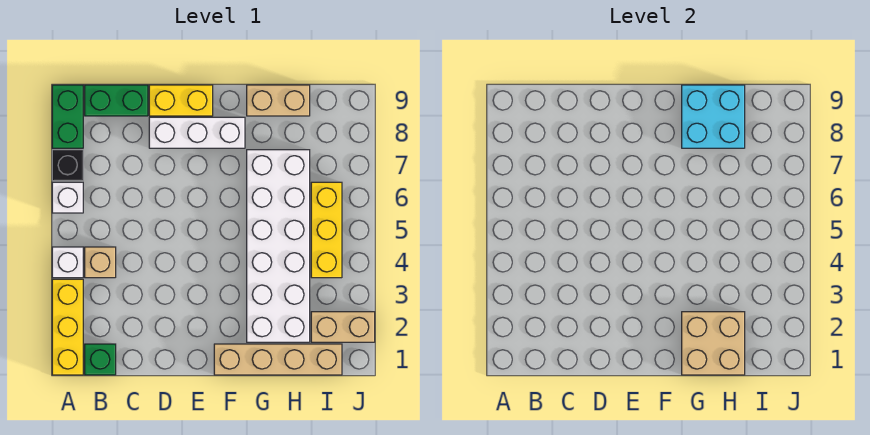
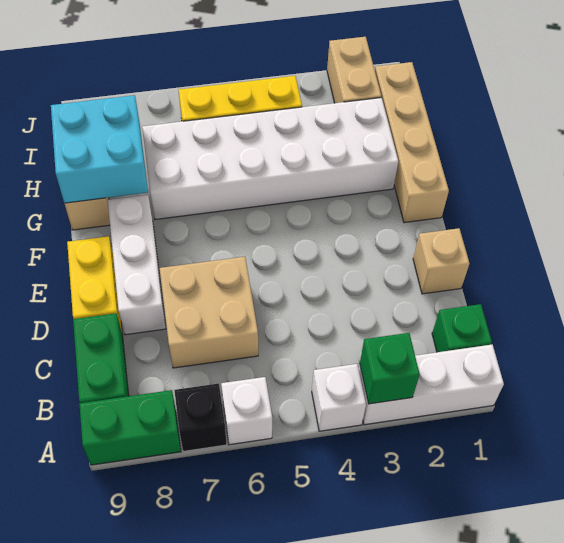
yellow 1x3 brick [52,279,83,375] -> white 1x3 brick [359,345,504,425]
none -> green 1x1 brick [360,333,420,404]
tan 1x1 brick [85,247,116,278] -> tan 1x1 brick moved to [413,228,470,294]
tan 2x2 brick [682,312,745,375] -> tan 2x2 brick moved to [159,257,258,368]

